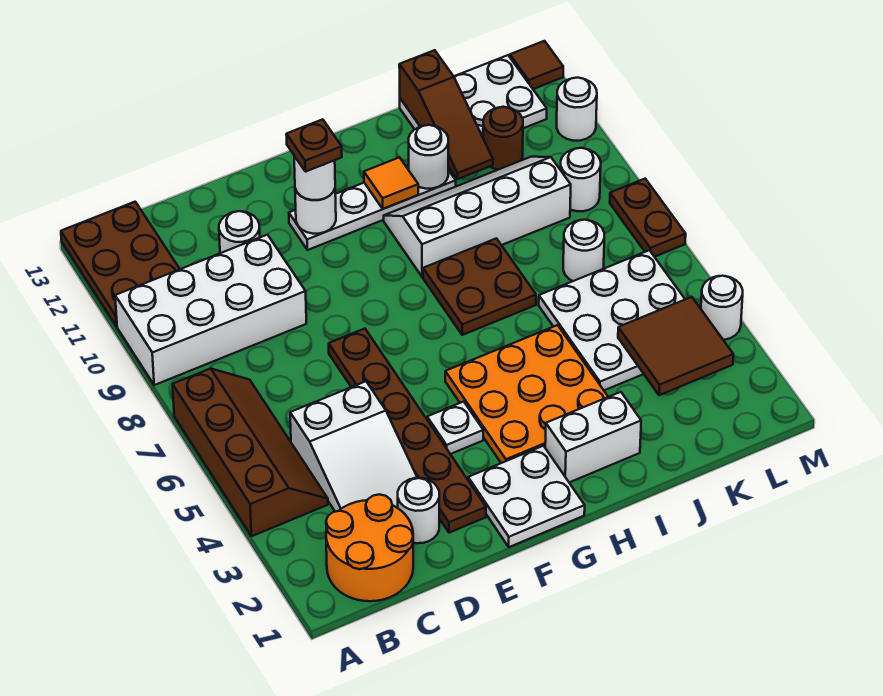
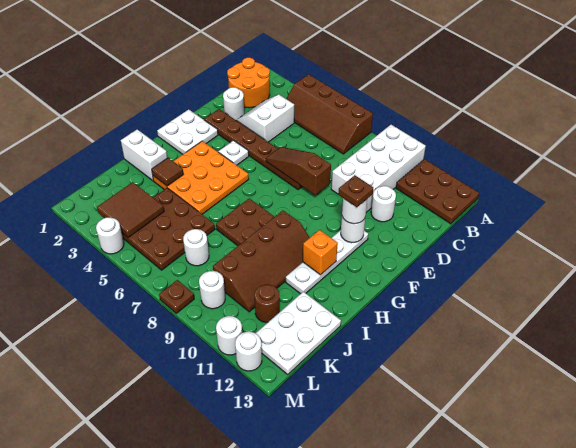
white 2x3 slope [290,381,417,512] -> white 2x2 slope [237,95,294,142]
white 1x2 brick [545,392,641,482] -> white 1x2 brick turned to [121,129,167,181]
white 2x4 slope [384,157,571,277] -> brown 2x4 slope [213,211,310,312]
orange 1x1 tile [364,157,418,209] -> orange 1x1 brick [303,230,338,275]
white 1x1 round brick [409,125,448,189] -> white 1x1 round brick moved to [235,332,262,371]
white 3x3 plate [539,250,685,390] -> brown 3x3 plate [122,188,215,270]
brown 1x3 slope [399,50,493,179] -> brown 1x3 slope moved to [266,147,331,195]
brown 1x2 plate [610,179,686,257] -> brown 1x1 plate [159,280,194,313]
brown 1x1 tile [510,41,563,89] -> brown 1x1 tile moved to [152,158,183,186]

